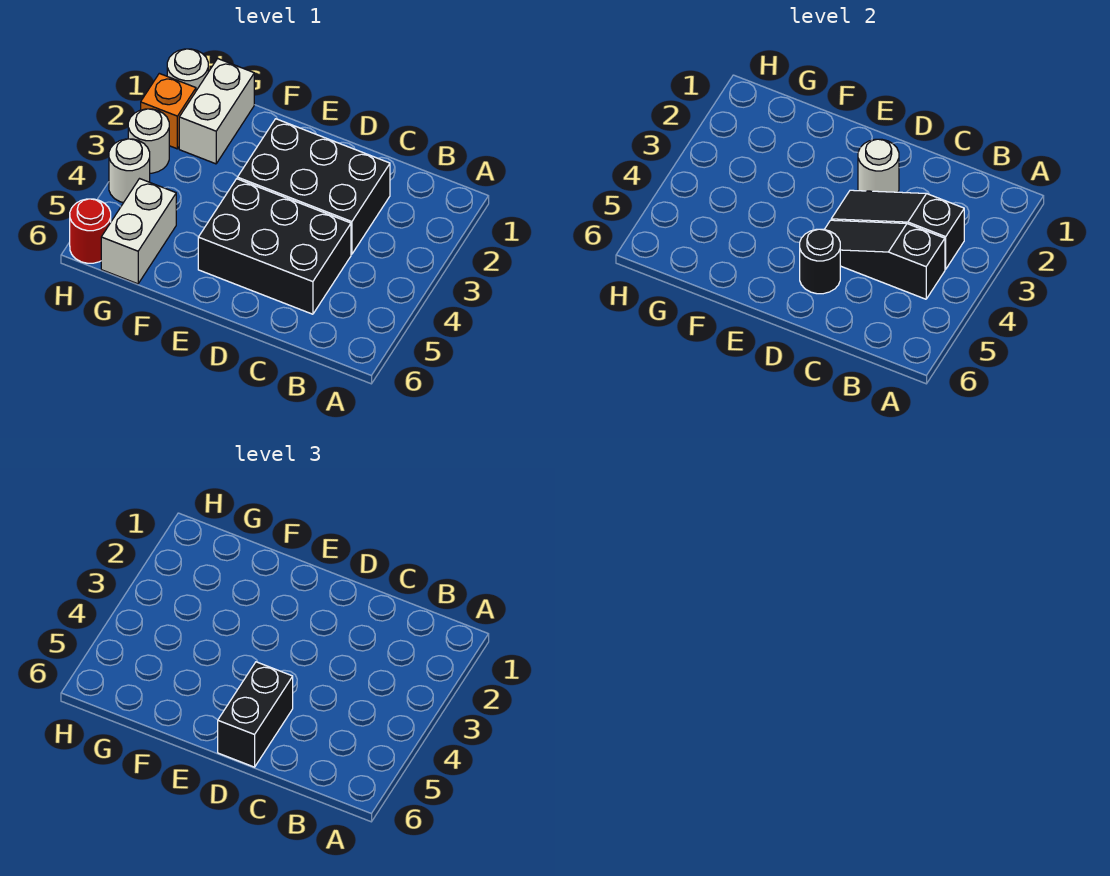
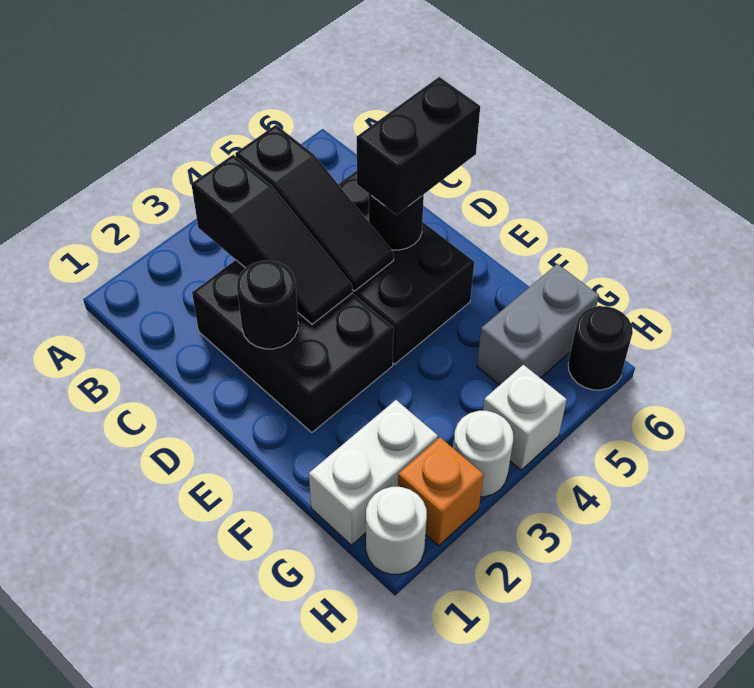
white 1x1 round brick [858,139,899,192] -> black 1x1 round brick [237,261,298,349]
white 1x2 brick [101,179,176,284] -> grey 1x2 brick [477,264,599,385]
white 1x1 round brick [109,139,150,203] -> white 1x1 brick [483,365,567,470]
red 1x1 round brick [70,199,111,263] -> black 1x1 round brick [568,306,633,390]

